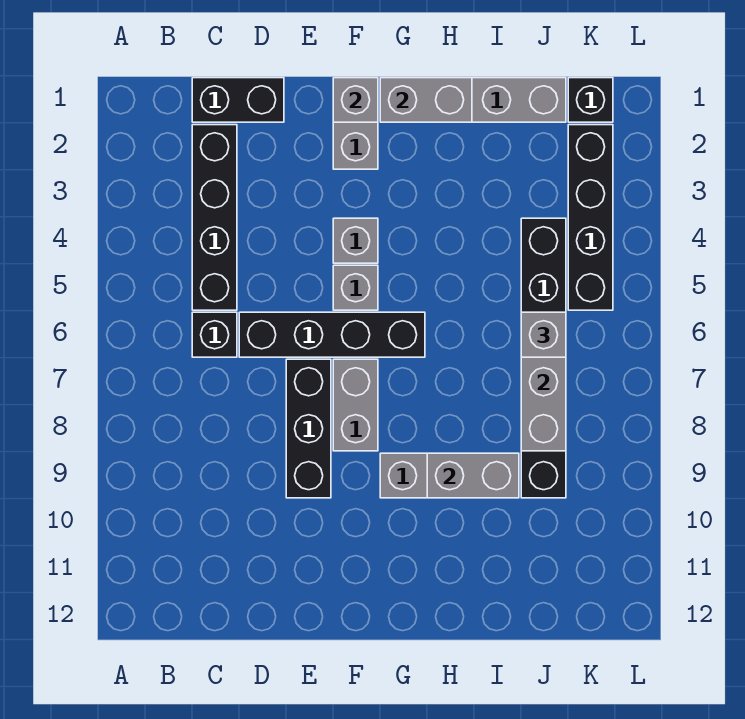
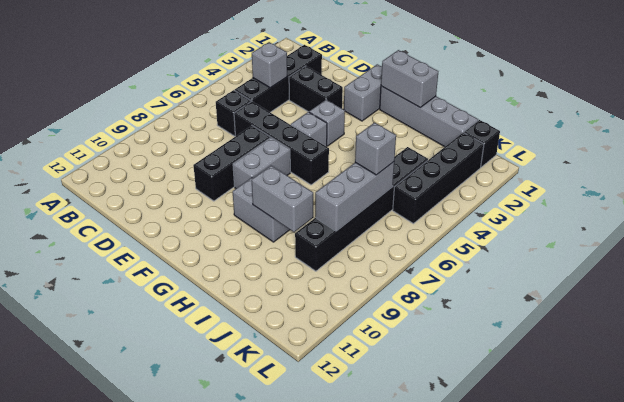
black 1x2 brick [192,78,284,122] -> black 1x2 brick moved to [289,66,343,112]
grey 1x1 brick [333,78,378,122] -> grey 1x1 brick moved to [252,42,287,88]

